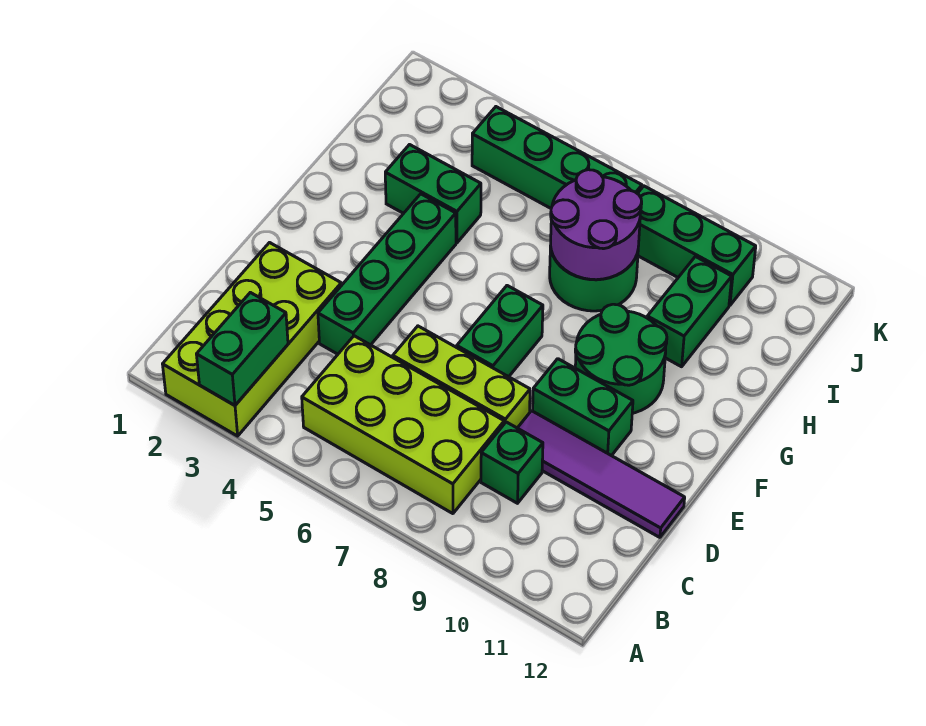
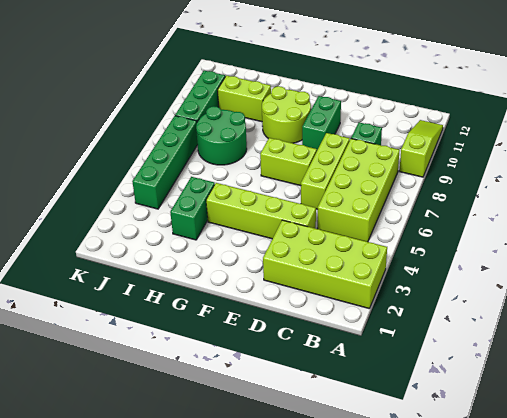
green 1x2 brick [196,292,288,405] -> none
none -> lime 1x3 slope [399,120,443,177]
green 1x4 brick [318,194,456,354] -> lime 1x4 brick [206,183,316,239]
purple 1x4 tile [518,411,685,537] -> none
green 1x2 brick [457,286,543,377] -> lime 1x2 brick [260,138,317,186]
green 2x2 round brick [575,304,667,413] -> lime 2x2 round brick [262,86,311,143]
purple 2x2 round brick [551,170,642,280] -> none
green 1x2 brick [647,257,732,367] -> lime 1x2 brick [218,76,271,122]

